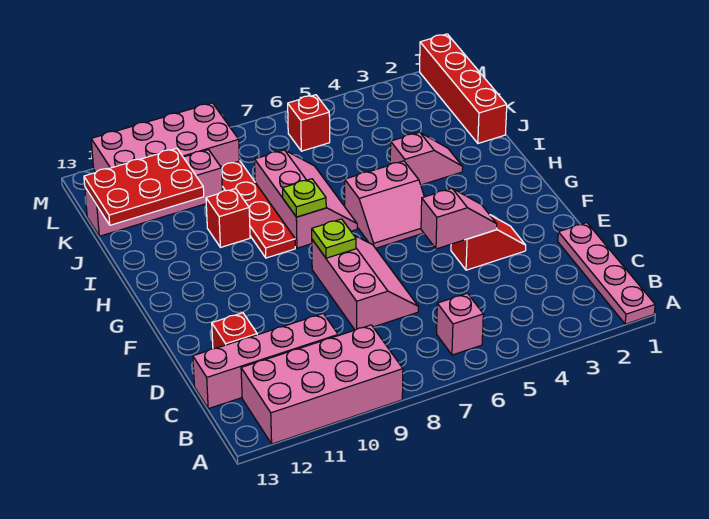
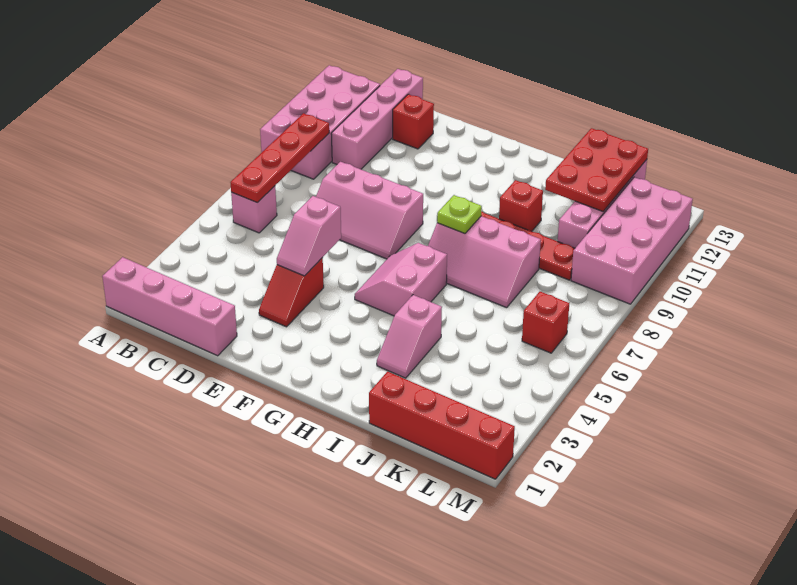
pink 1x4 plate [558,223,655,324] -> pink 1x4 brick [102,257,237,356]
none -> red 1x4 plate [230,113,329,203]
lime 1x1 plate [312,219,356,258] -> none

